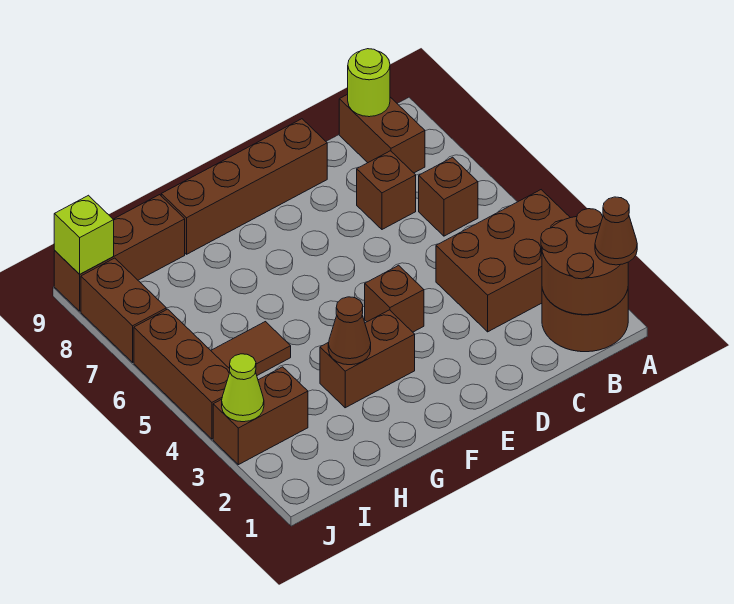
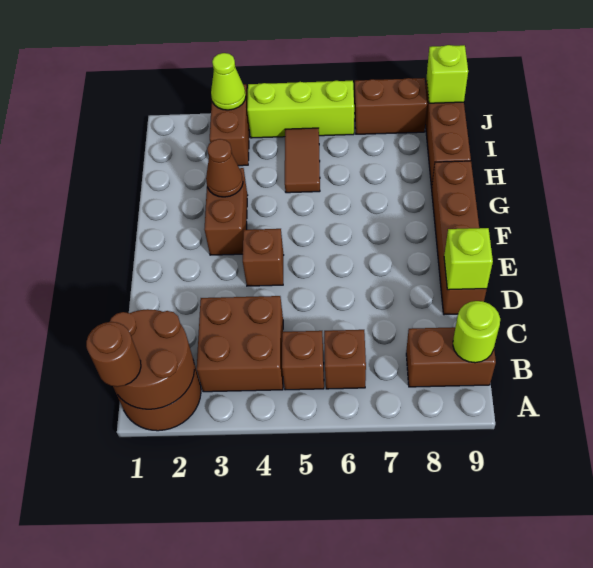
brown 1x1 cone [595,197,637,265] -> brown 1x1 round brick [86,322,141,387]
brown 2x3 brick [436,190,570,332] -> brown 2x2 brick [197,296,283,392]
brown 1x1 brick [357,151,416,229] -> brown 1x1 brick moved to [282,331,324,390]
none -> lime 1x1 brick [444,228,493,290]
brown 1x3 brick [134,309,230,439] -> lime 1x3 brick [247,81,354,138]

